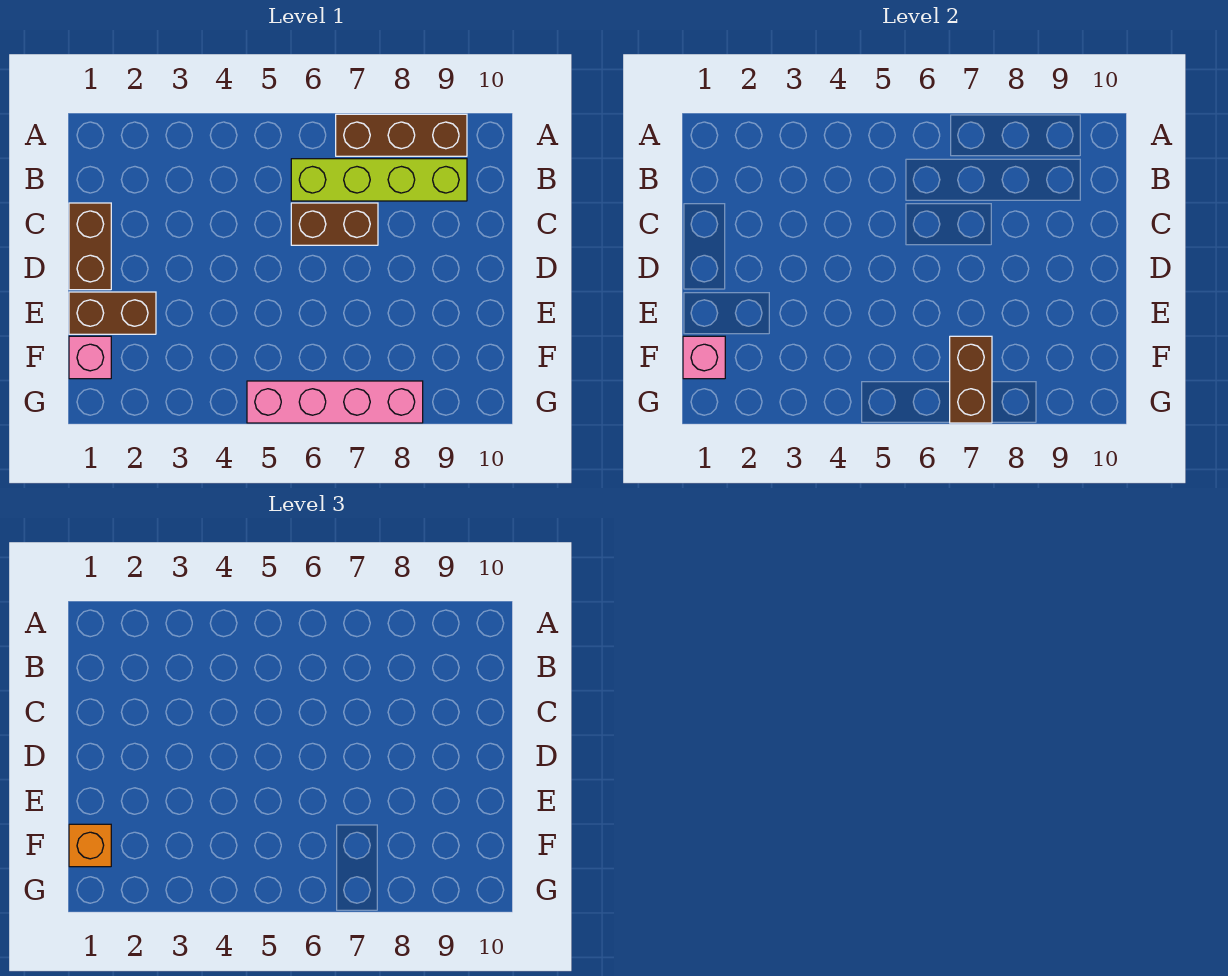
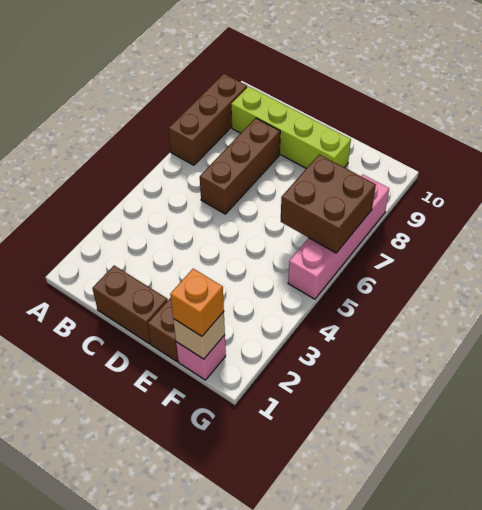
lime 1x4 brick [291,159,467,201] -> lime 1x4 brick turned to [231,86,351,168]
brown 1x2 brick [291,203,378,245] -> brown 1x3 brick [200,118,280,214]
pink 1x1 brick [683,336,725,379] -> tan 1x1 brick [173,312,225,359]
brown 1x2 brick [950,336,992,423] -> brown 2x2 brick [281,154,376,253]

